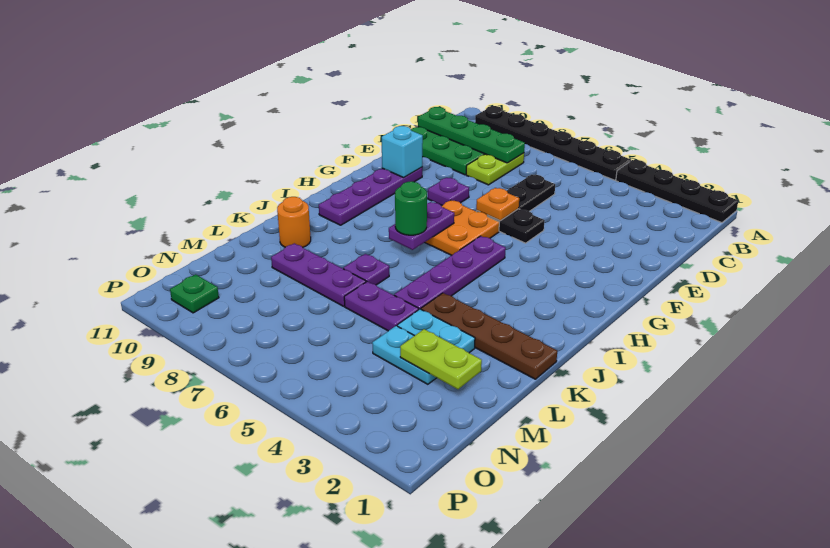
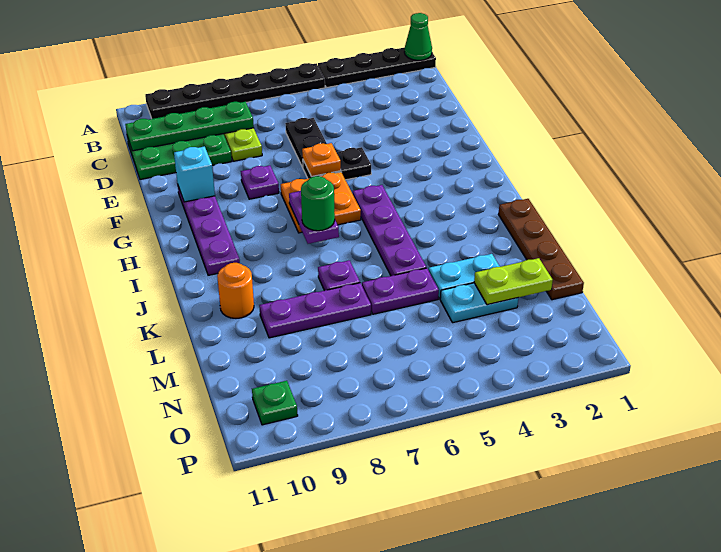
none -> green 1x1 cone [404,13,432,60]
brown 1x4 plate [421,293,557,379] -> brown 1x4 plate turned to [498,199,584,300]

